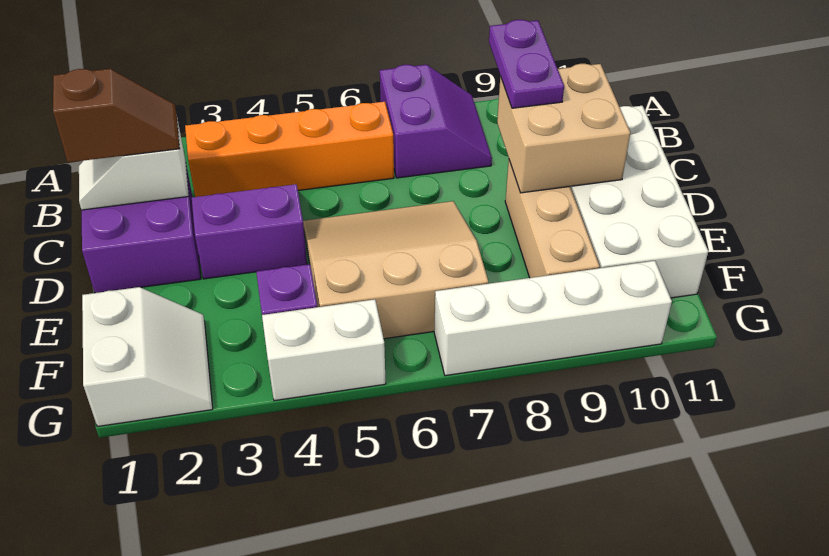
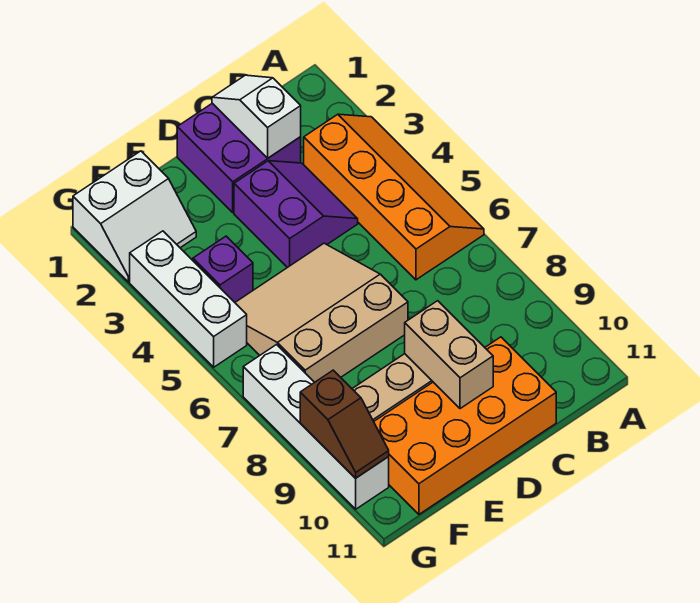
purple 2x2 slope [380,65,492,178] -> none
purple 1x2 plate [489,20,564,108] -> none
brown 1x2 slope [53,69,180,162] -> brown 1x2 slope moved to [300,370,389,478]
tan 2x2 brick [497,64,630,193] -> tan 1x2 brick [405,301,493,409]
white 2x4 brick [570,106,708,298] -> orange 2x4 brick [374,337,556,514]
tan 3x3 slope [303,201,488,339] -> tan 3x3 slope turned to [235,243,408,382]
white 1x2 brick [262,299,386,401] -> white 1x3 brick [130,231,247,367]

